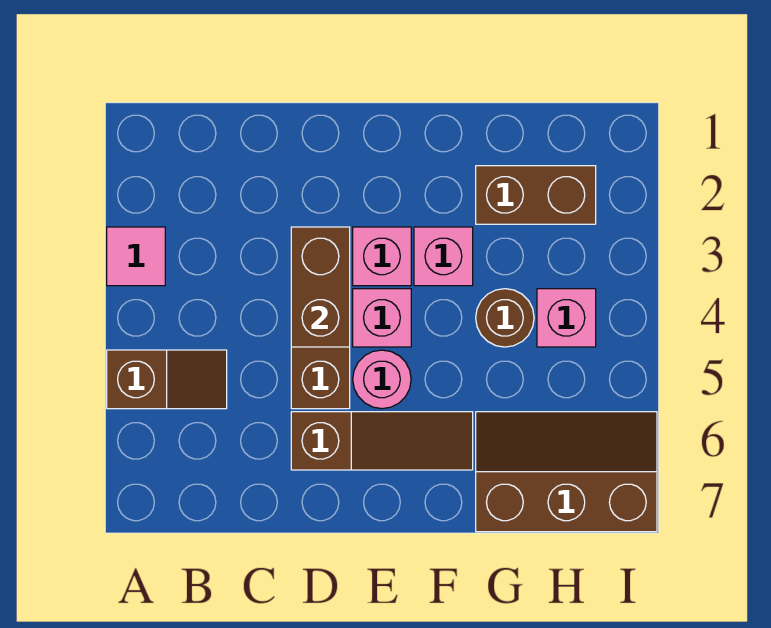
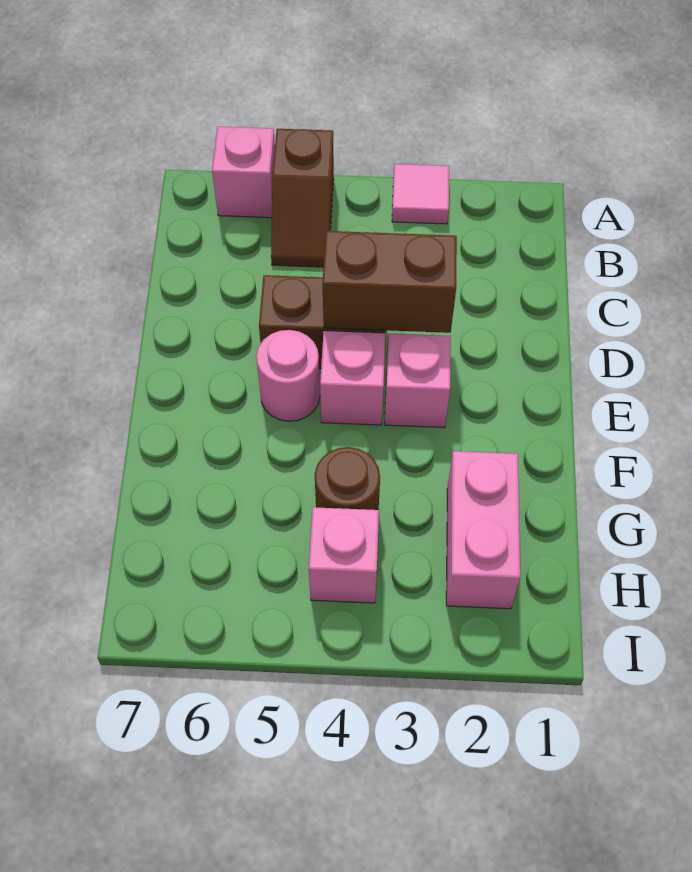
brown 1x3 slope [291,412,473,470] -> none
pink 1x1 brick [414,227,473,286] -> pink 1x1 brick moved to [212,127,275,218]
brown 1x2 brick [476,166,596,224] -> pink 1x2 brick [446,451,520,609]
brown 2x3 slope [476,412,657,532] -> none

